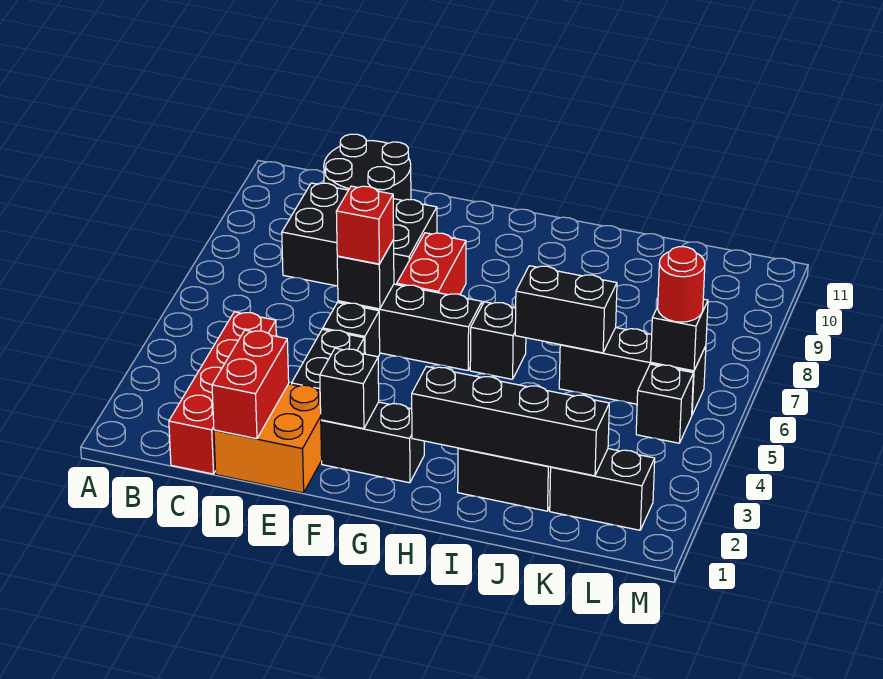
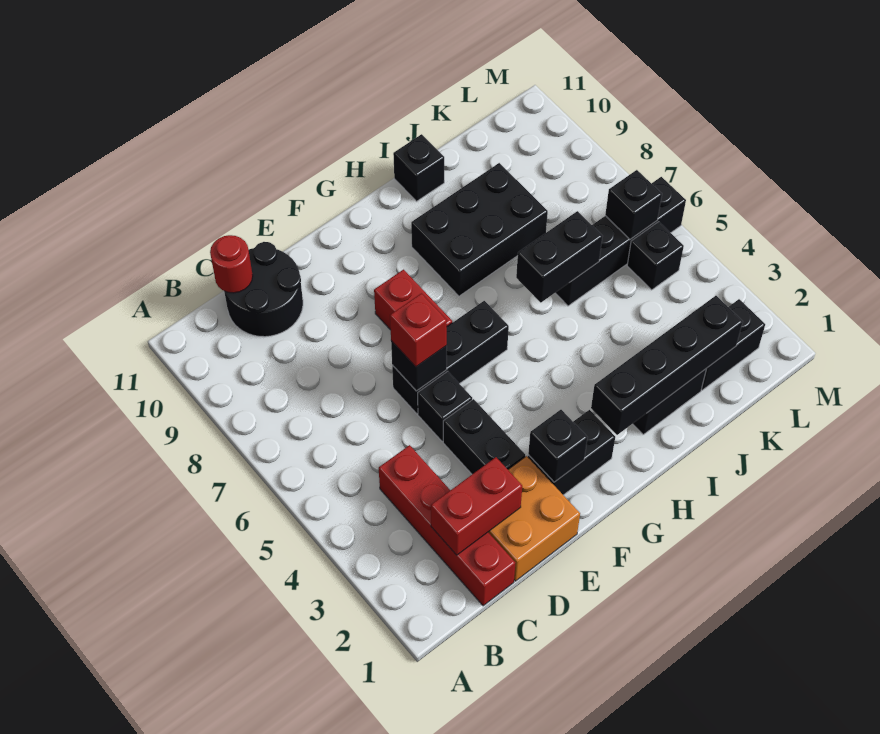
black 2x3 brick [282,183,437,286] -> black 2x3 brick moved to [411,163,548,296]
red 1x2 brick [212,330,289,439] -> red 1x2 brick turned to [431,457,522,555]
black 1x1 brick [470,302,526,379] -> black 1x1 brick moved to [393,134,444,201]
black 1x3 brick [559,328,706,414] -> black 1x4 brick [555,177,686,306]
red 1x1 round brick [658,247,705,322] -> red 1x1 round brick moved to [210,235,253,293]

